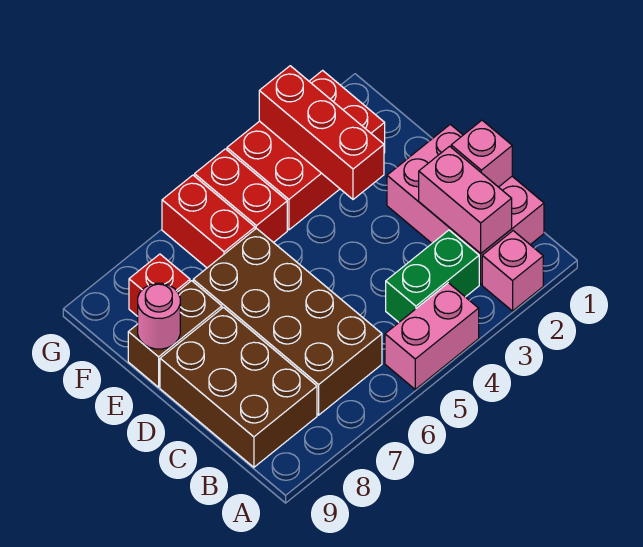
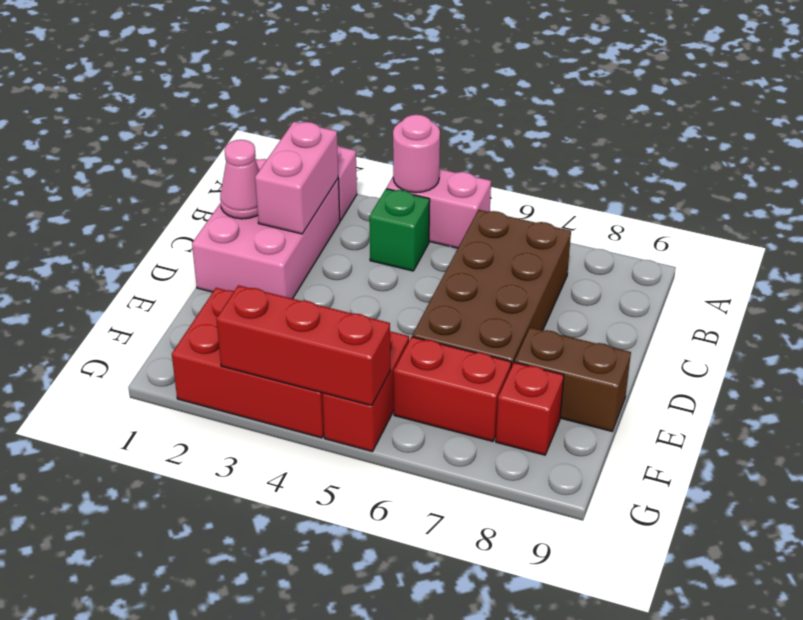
green 1x2 brick [386,230,479,322] -> green 1x1 brick [369,189,430,271]
brown 2x3 brick [160,307,317,467] -> none
pink 1x1 brick [451,120,512,187] -> pink 1x1 cone [220,140,259,219]
red 1x3 brick [259,66,384,199] -> red 1x3 brick turned to [216,285,390,406]
pink 1x1 round brick [138,283,180,349] -> pink 1x1 round brick moved to [393,115,440,193]
red 1x2 brick [162,175,255,268] -> red 1x2 brick turned to [394,337,511,441]

